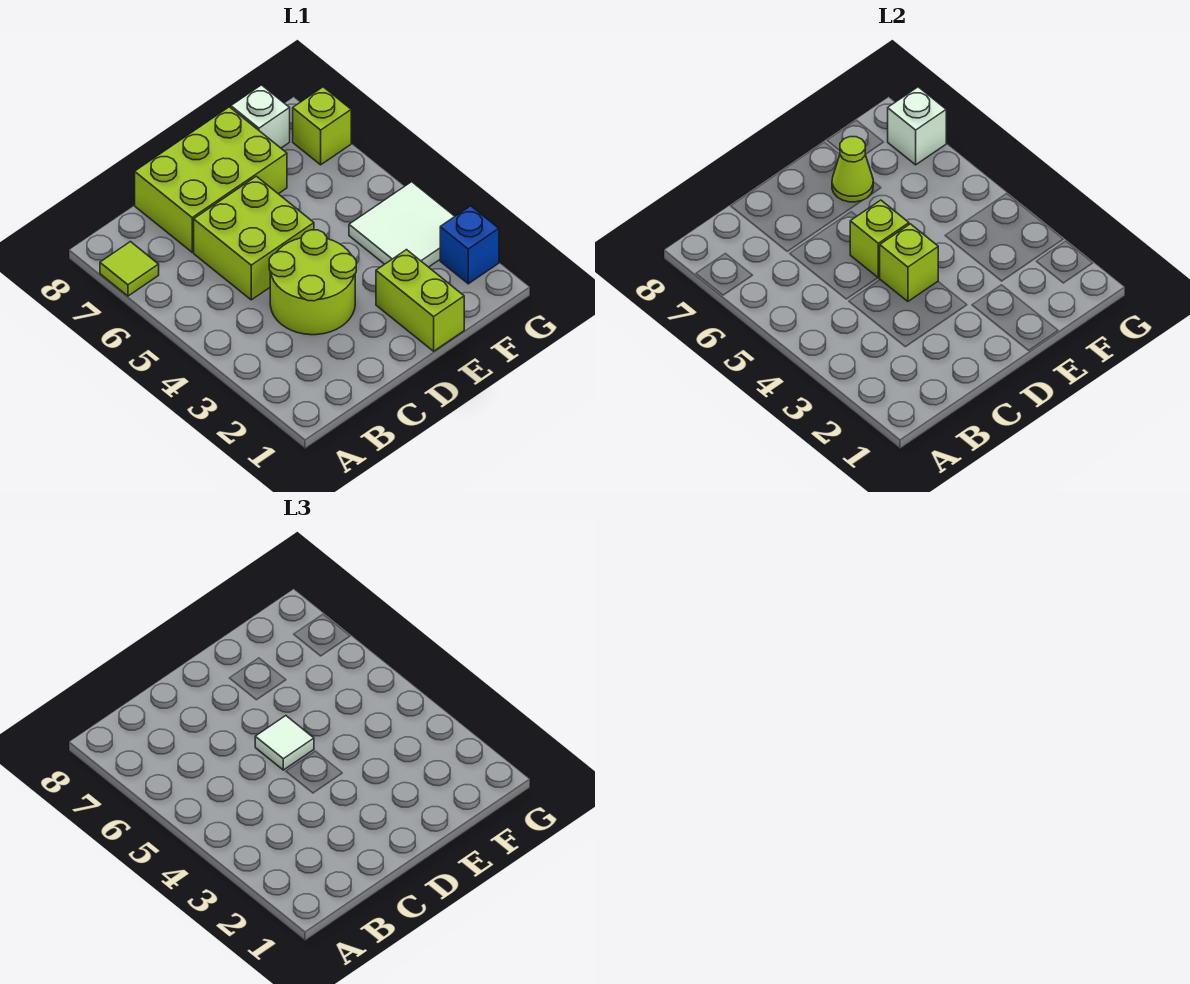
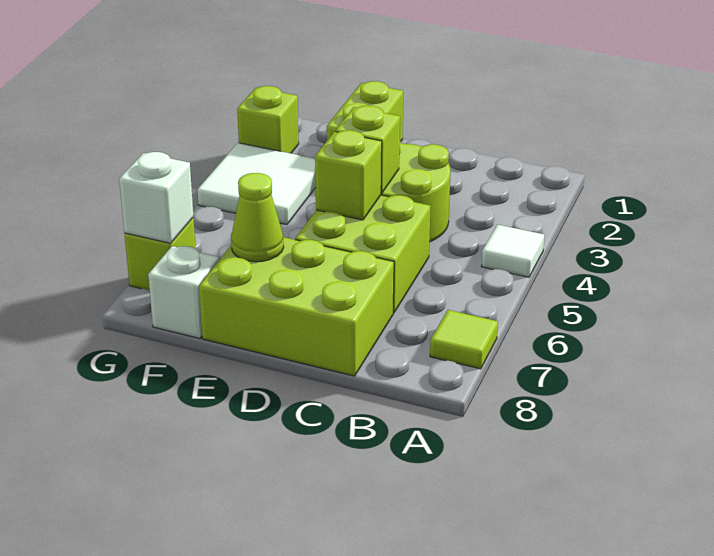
white 1x1 tile [255,716,314,770] -> white 1x1 tile moved to [481,225,544,277]
blue 1x1 brick [440,206,499,284] -> lime 1x1 brick [237,86,299,153]

